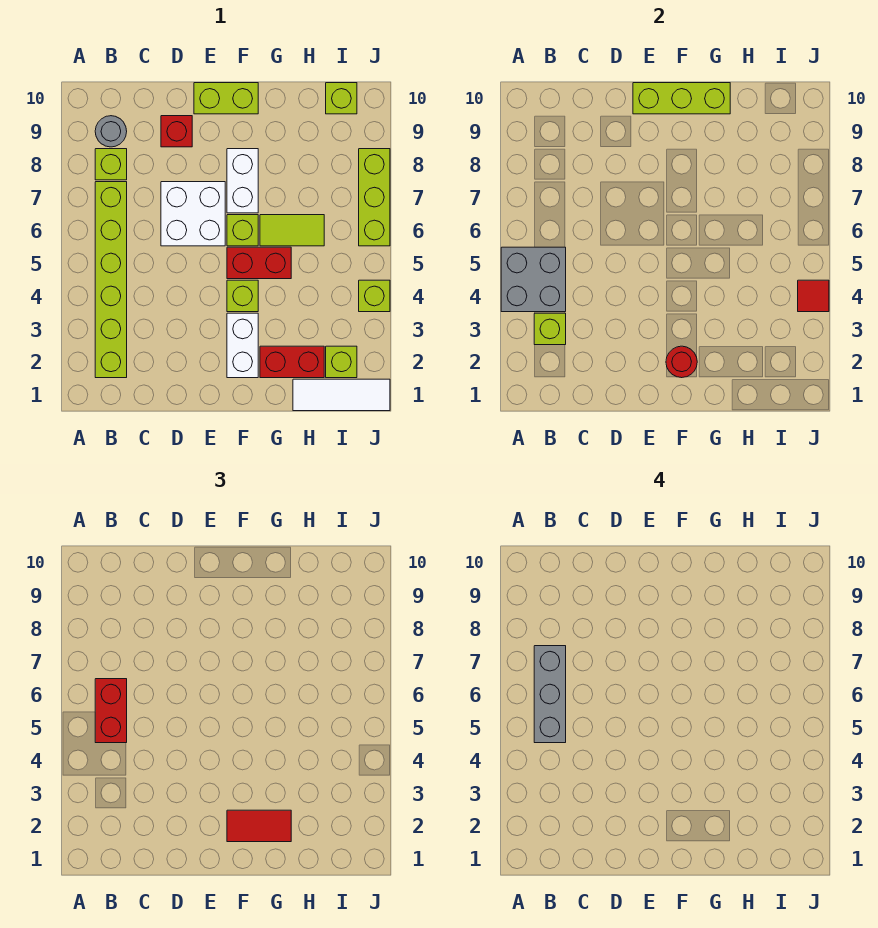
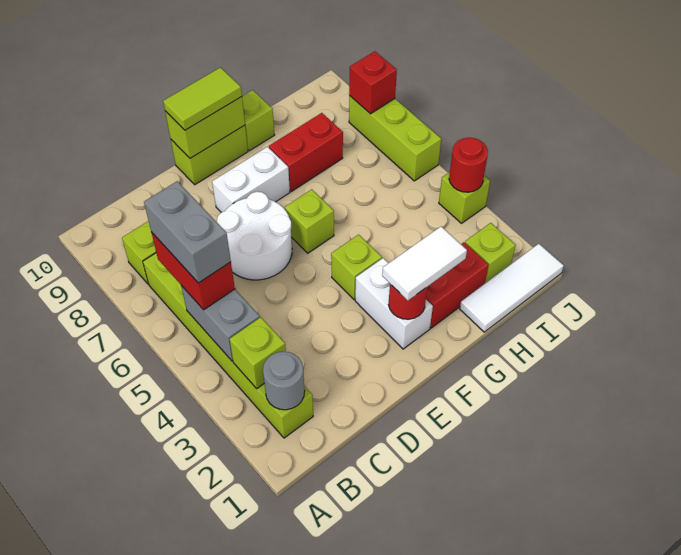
grey 2x2 brick [501,247,566,312] -> grey 1x2 brick [181,285,260,361]
grey 1x3 brick [534,646,566,743] -> grey 1x2 brick [144,181,231,283]
grey 1x1 round brick [95,116,127,147] -> grey 1x1 round brick moved to [263,352,305,410]
white 2x2 brick [161,182,225,246] -> white 2x2 round brick [217,192,292,280]
red 1x1 brick [161,116,192,147] -> red 1x1 brick moved to [349,51,397,114]
lime 1x3 brick [633,83,730,114] -> lime 1x2 brick [165,97,245,158]
red 1x2 tile [227,810,291,842] -> white 1x2 tile [382,227,467,301]
red 1x2 brick [227,247,291,279] -> red 1x2 brick moved to [269,113,343,192]
white 1x2 brick [227,149,258,213] -> white 1x2 brick turned to [212,147,290,212]
lime 1x2 tile [260,215,324,246] -> lime 1x2 tile moved to [163,68,242,130]
lime 1x1 brick [326,83,357,114] -> lime 1x1 brick moved to [242,90,275,151]
red 1x1 tile [798,280,829,312] -> red 1x1 round brick [449,138,488,192]

